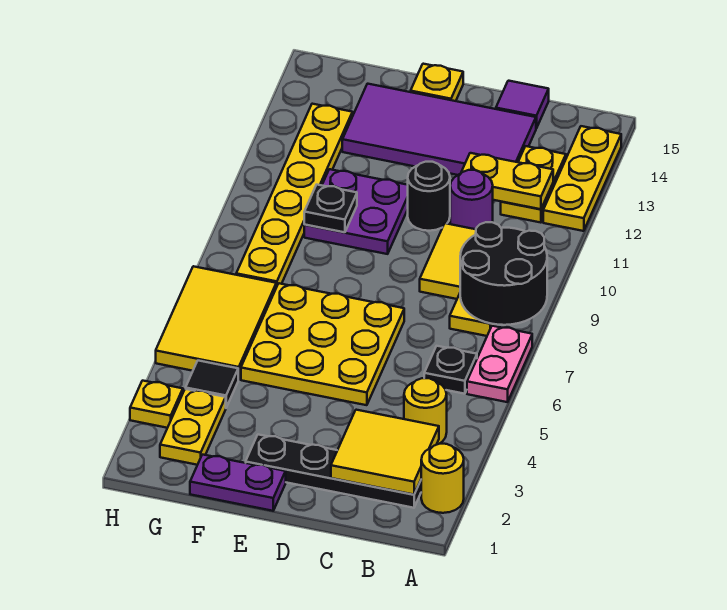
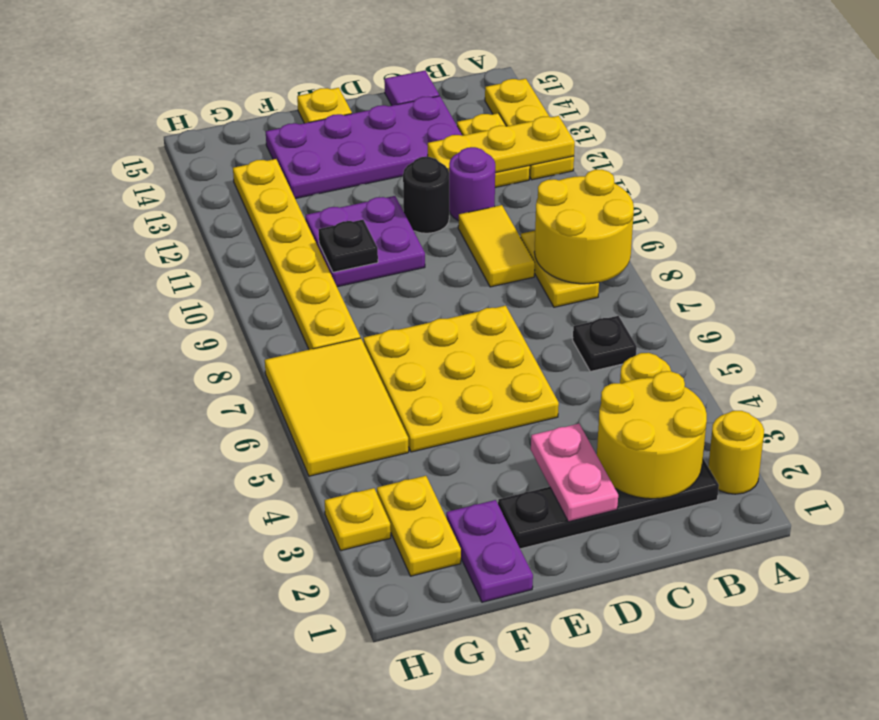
pink 1x2 plate [467,326,532,402] -> pink 1x2 plate moved to [531,424,618,522]
black 2x2 round brick [460,222,547,325] -> yellow 2x2 round brick [534,169,634,284]
yellow 2x2 tile [331,410,439,495] -> yellow 2x2 round brick [597,371,707,499]
yellow 1x2 plate [461,153,553,209] -> yellow 1x3 plate [428,116,575,173]
purple 2x4 tile [342,84,536,175] -> purple 2x4 plate [266,96,462,199]
purple 1x2 plate [190,455,286,511] -> purple 1x2 plate turned to [446,500,533,602]
black 1x1 tile [186,361,238,407] -> none

